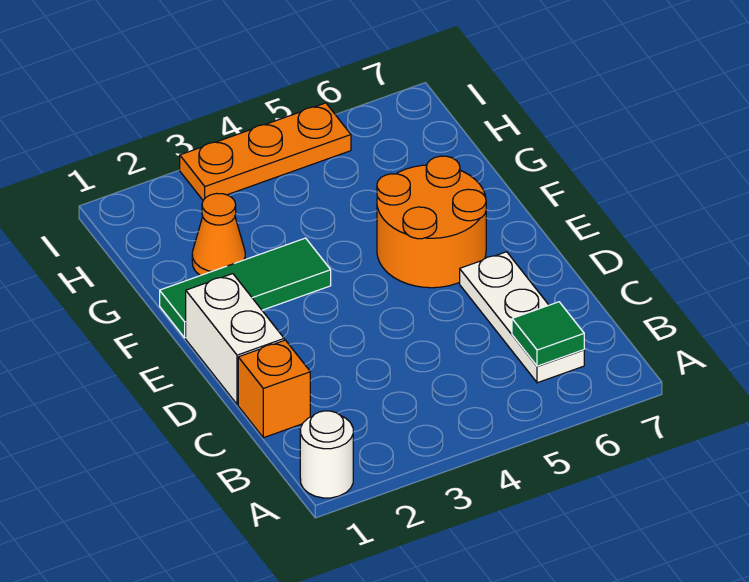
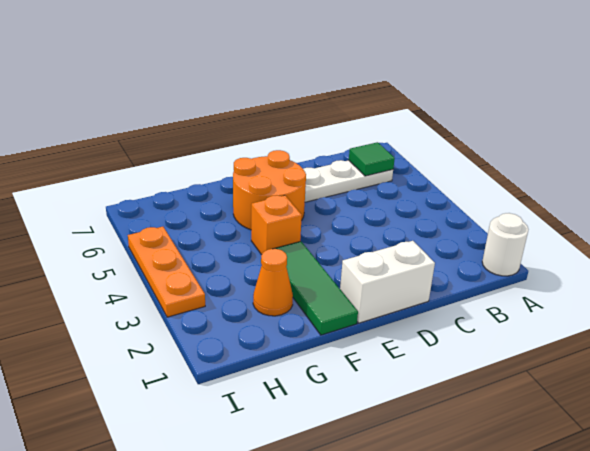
orange 1x1 brick [238,340,310,438] -> orange 1x1 brick moved to [251,195,302,255]

